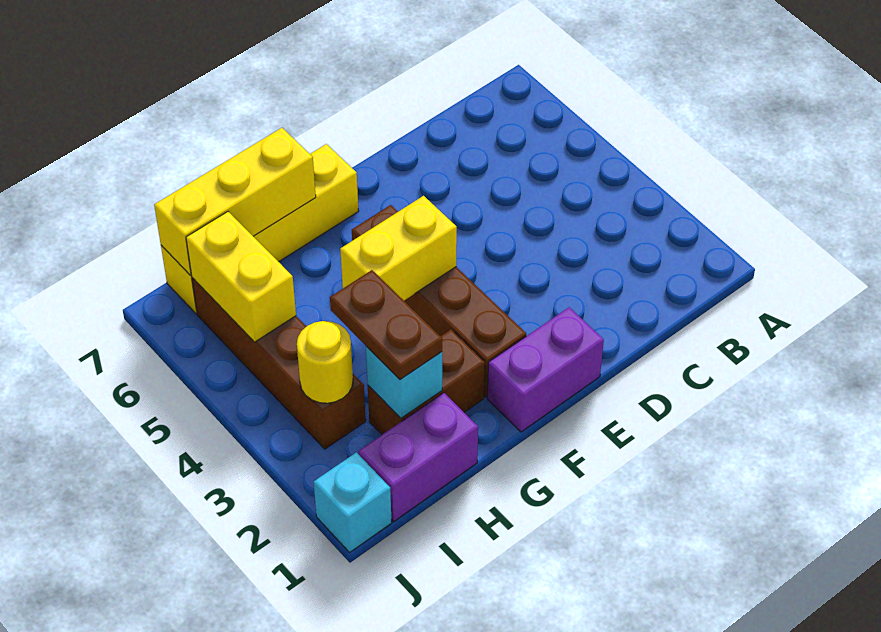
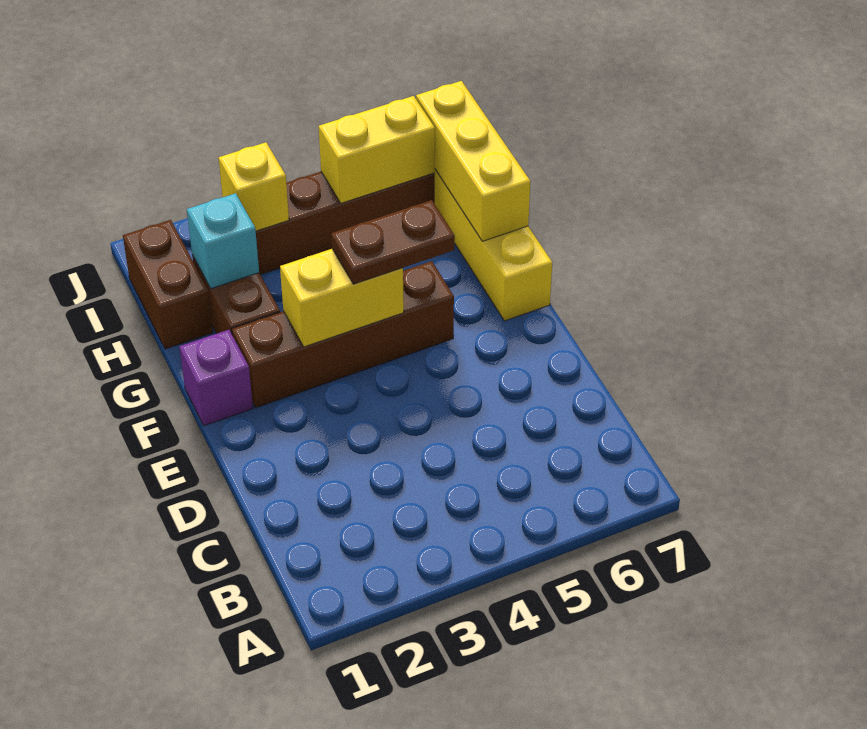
purple 1x2 brick [487,307,604,432] -> purple 1x1 brick [179,330,253,426]
yellow 1x2 brick [340,196,457,300] -> yellow 1x2 brick turned to [280,249,404,347]
purple 1x2 brick [359,393,478,521] -> brown 1x2 brick [123,220,213,349]
brown 1x2 plate [330,270,442,380] -> brown 1x2 plate moved to [331,200,455,284]
yellow 1x1 round brick [297,321,353,403] -> yellow 1x1 brick [219,142,289,231]
cyan 1x1 brick [314,452,392,552] -> none

